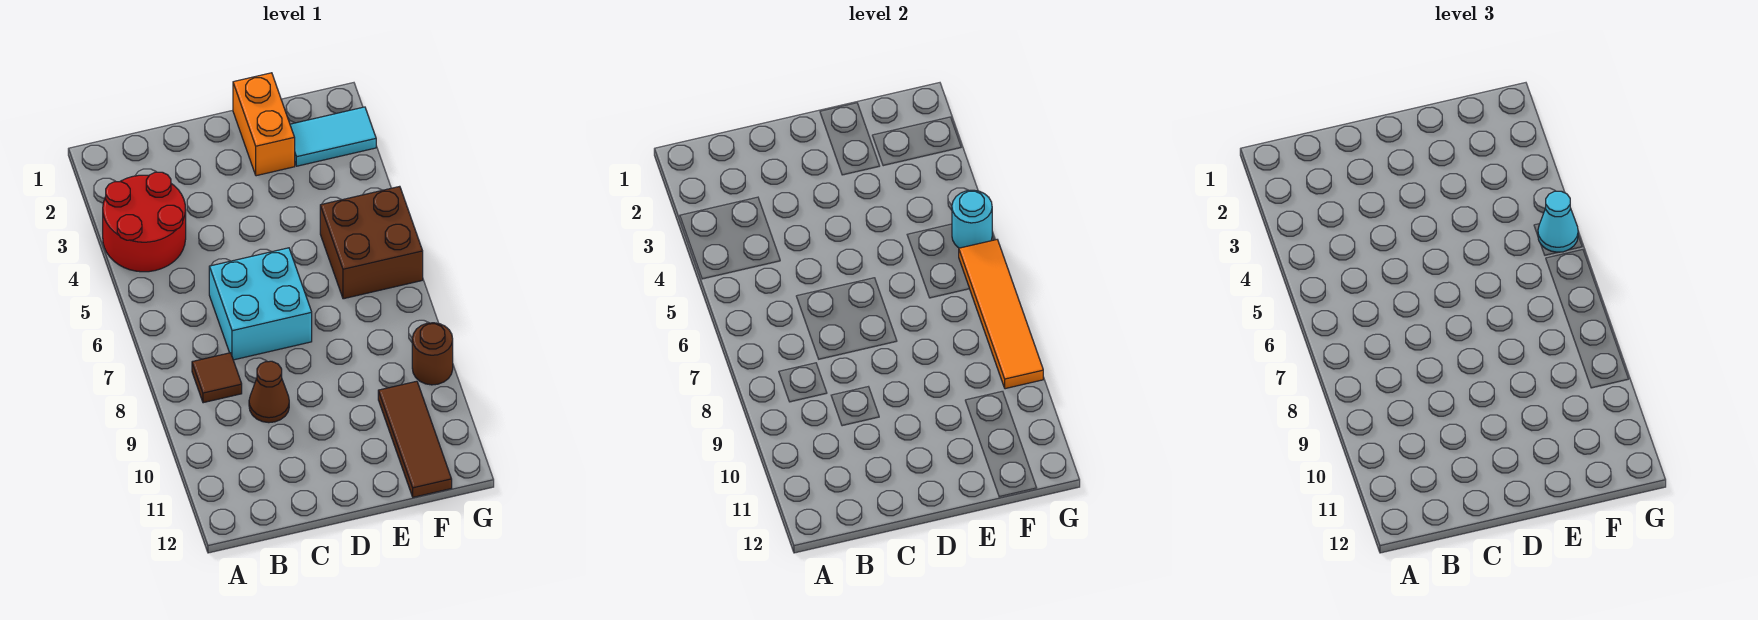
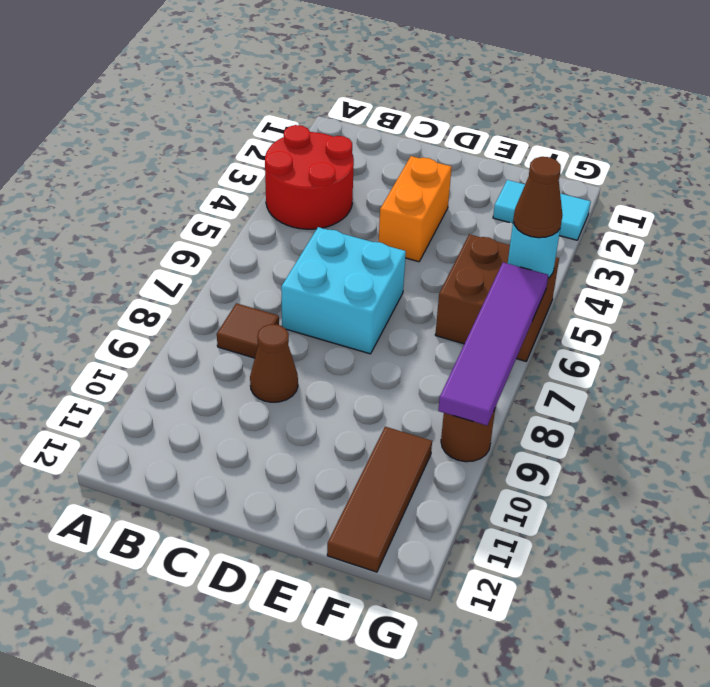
orange 1x2 brick [233,73,295,176] -> orange 1x2 brick moved to [379,156,452,262]
cyan 1x1 cone [1538,191,1578,252] -> brown 1x1 cone [513,157,563,238]
orange 1x4 tile [959,240,1043,389] -> purple 1x4 tile [438,263,548,426]

